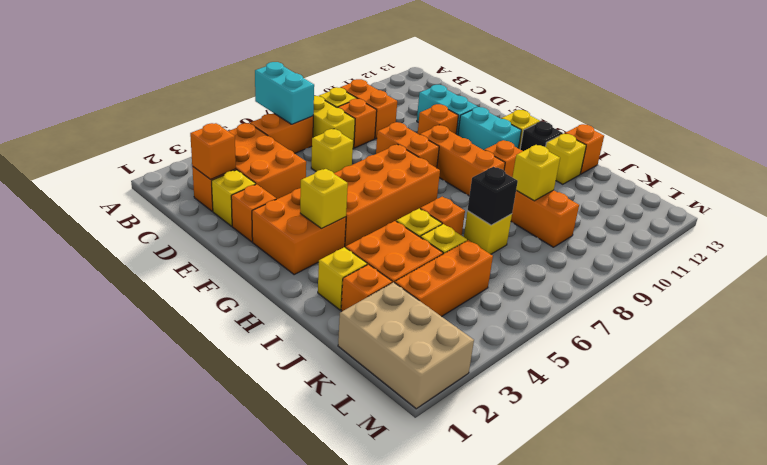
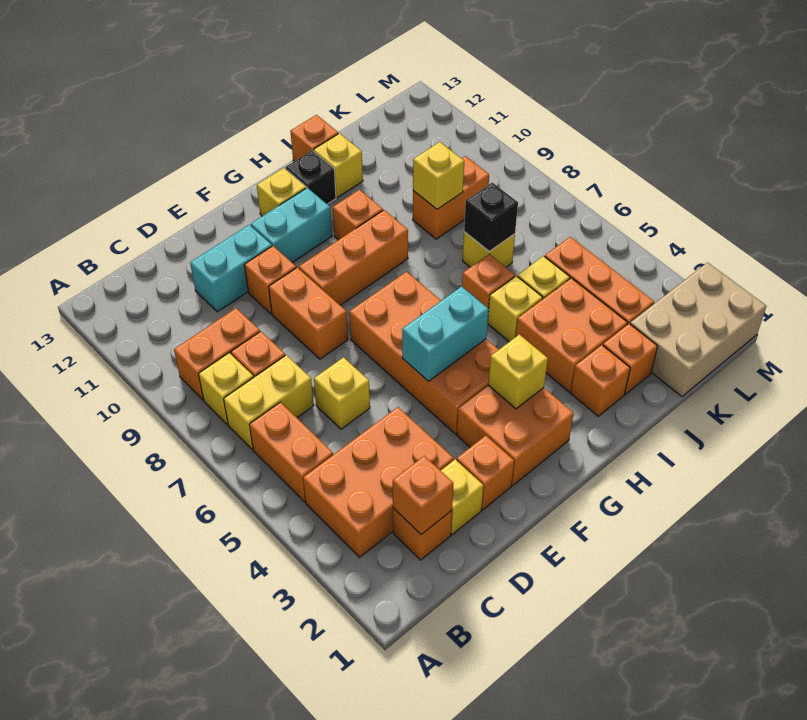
cyan 1x2 brick [255,62,314,124] -> cyan 1x2 brick moved to [402,287,489,381]
orange 1x2 brick [376,122,439,168] -> orange 1x2 brick turned to [269,267,348,359]
yellow 1x1 brick [318,247,367,310] -> orange 1x1 brick [571,345,630,416]

